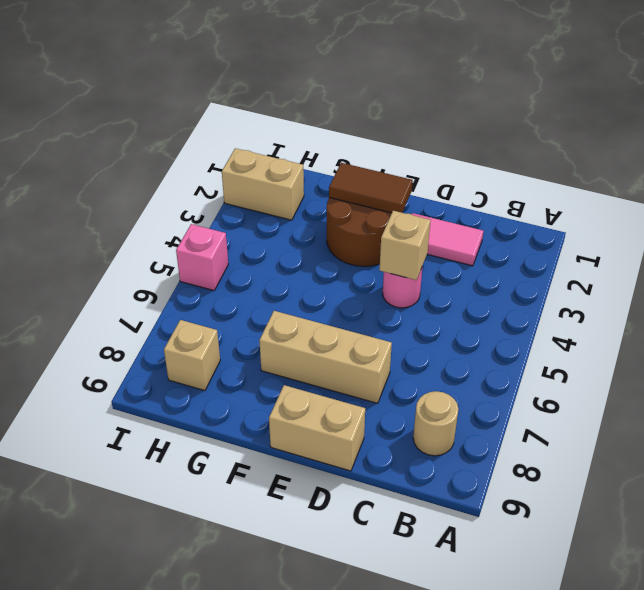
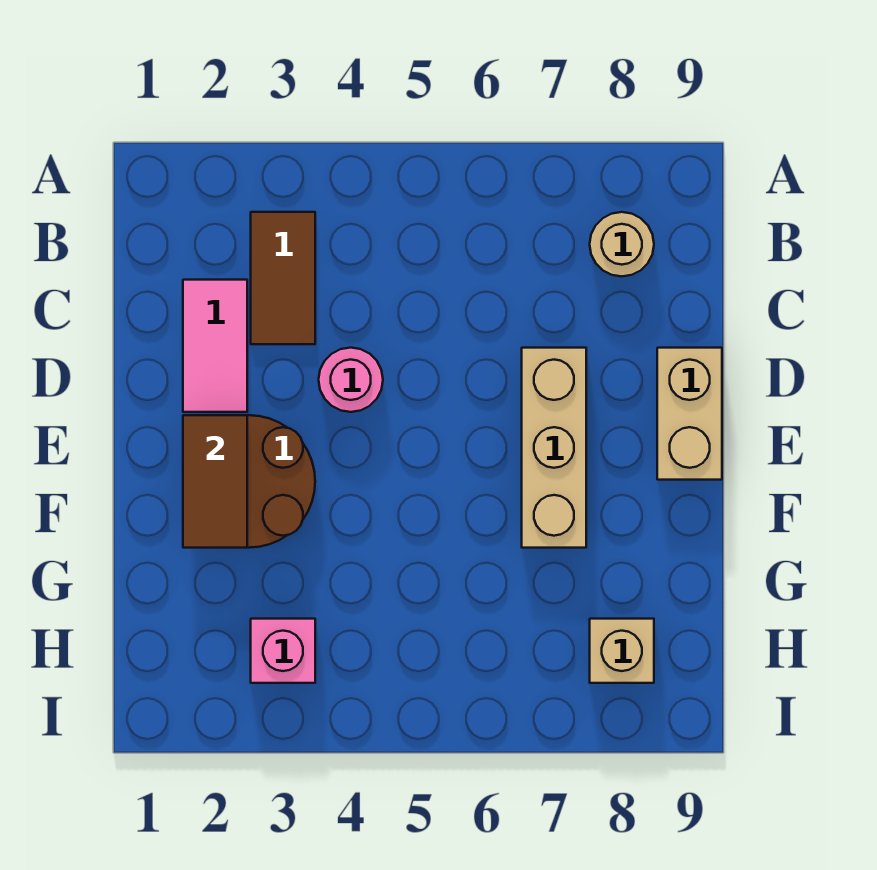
none -> brown 1x2 tile [251,212,315,344]
tan 1x1 brick [379,211,431,280] -> none
tan 1x2 brick [222,148,304,220] -> none
pink 1x1 brick [176,224,228,290] -> pink 1x1 brick moved to [251,619,315,683]

